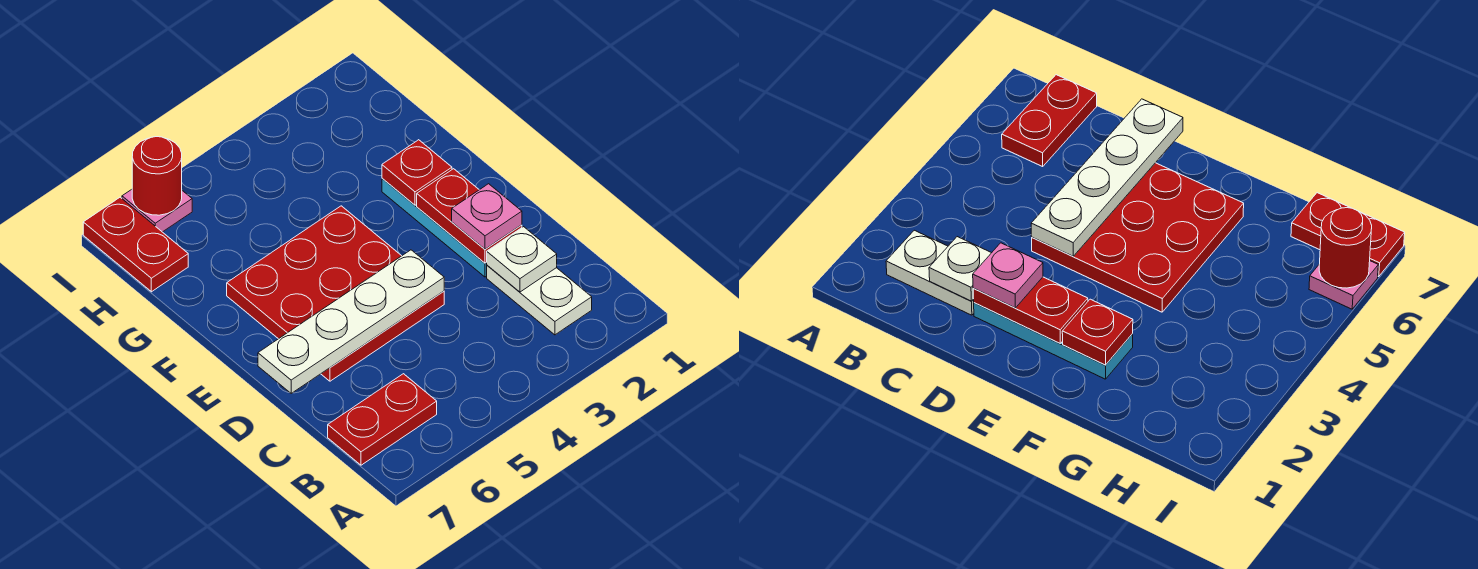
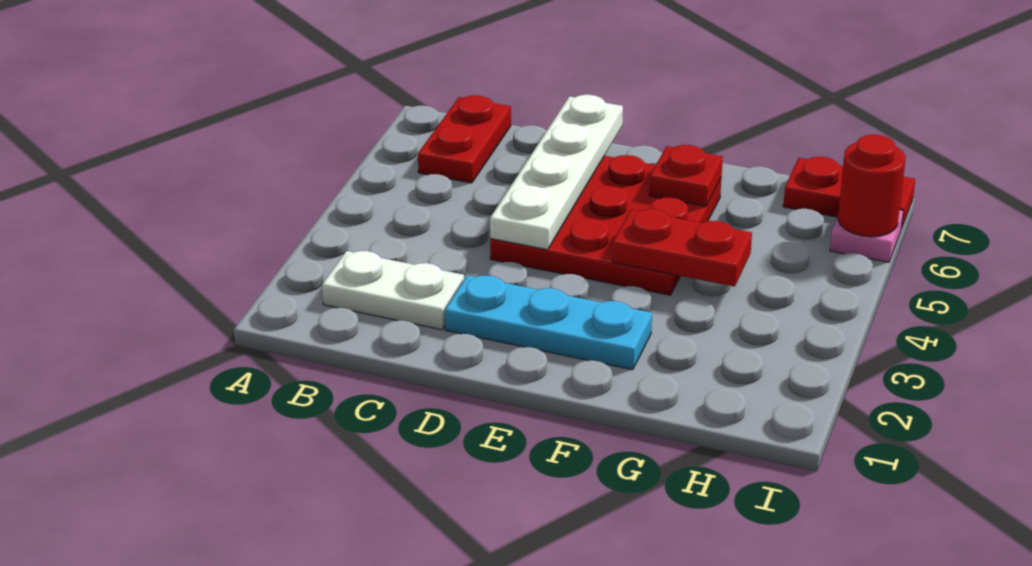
white 1x1 plate [486,227,557,292] -> none
red 1x2 plate [417,169,522,263] -> red 1x2 plate moved to [612,209,752,287]
pink 1x1 plate [452,184,522,249] -> none
red 1x1 plate [382,140,452,205] -> red 1x1 plate moved to [649,145,723,206]

